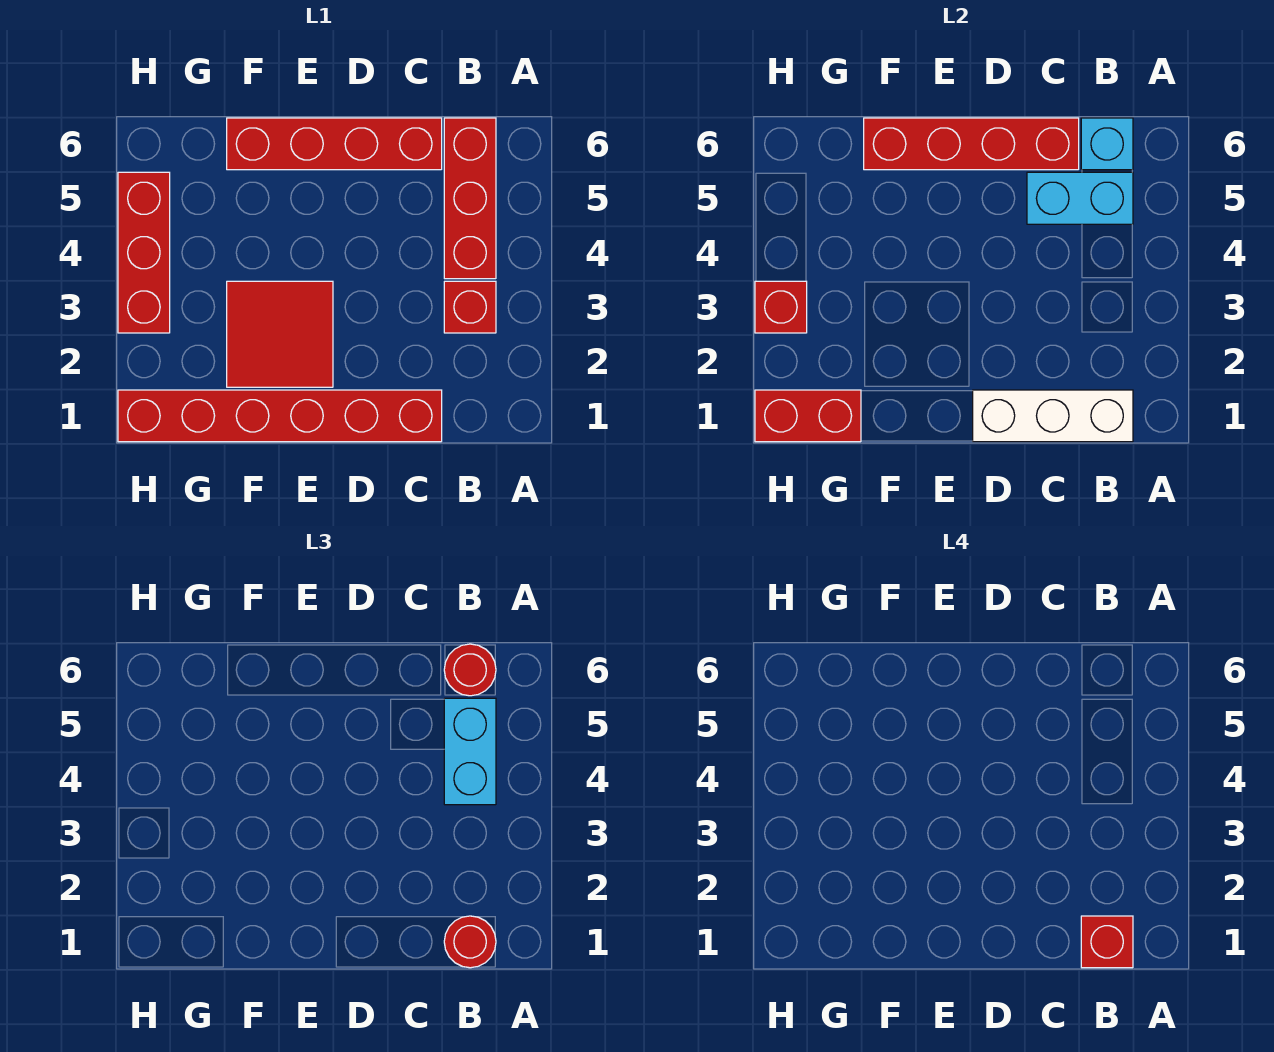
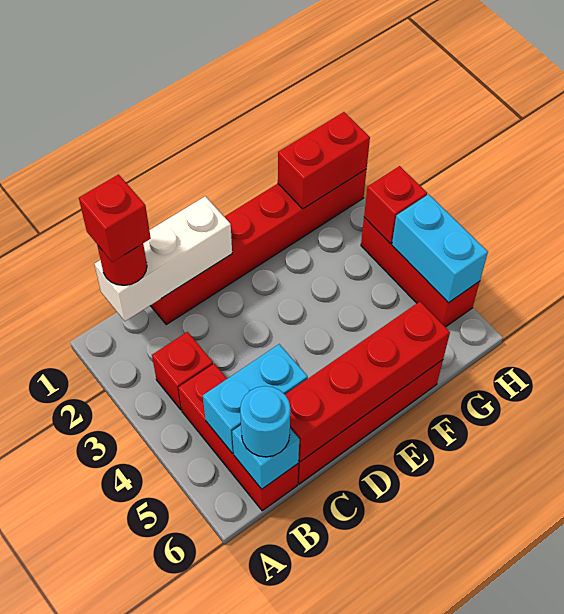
cyan 1x2 brick [444,698,496,805] -> cyan 1x2 brick moved to [392,194,488,303]
red 1x1 round brick [444,644,496,696] -> cyan 1x1 round brick [240,386,290,457]
red 2x2 tile [227,281,333,387] -> none

